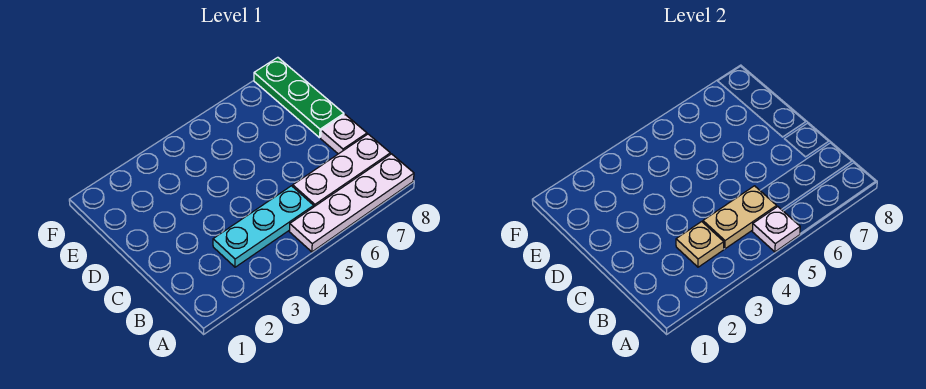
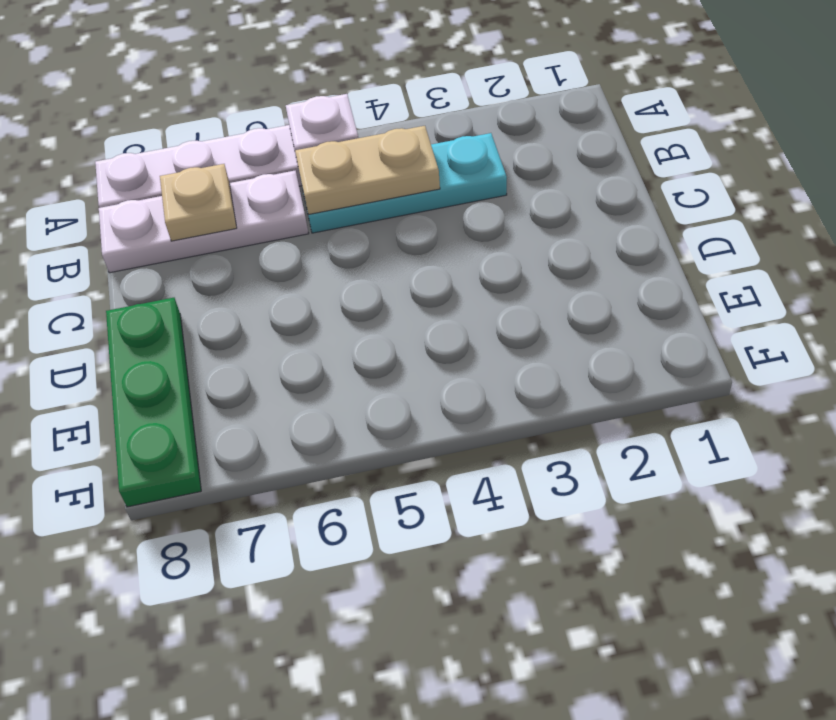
tan 1x1 plate [676,222,724,267] -> tan 1x1 plate moved to [160,164,237,241]
white 1x1 plate [321,115,367,154] -> none

